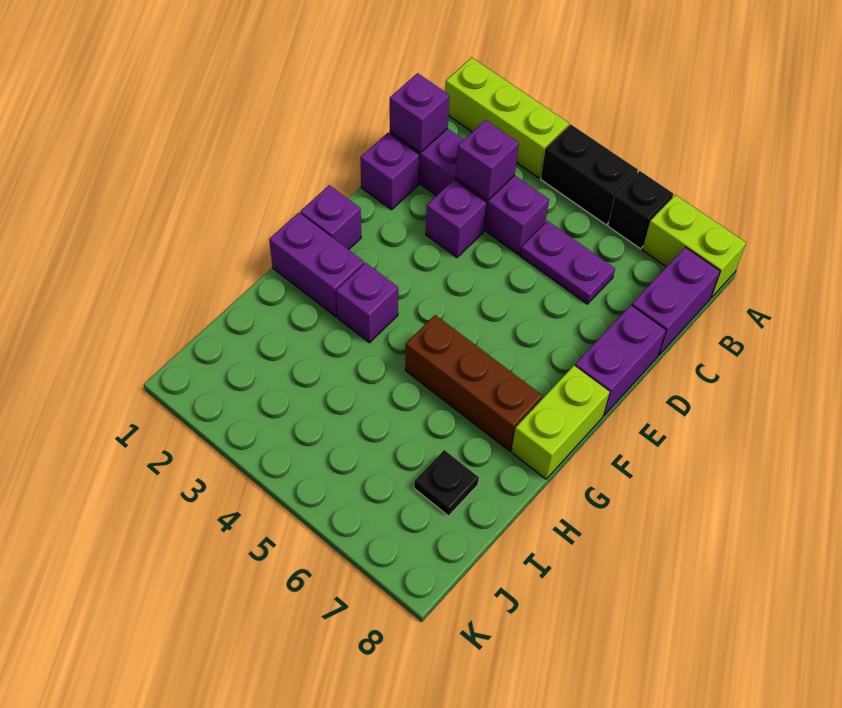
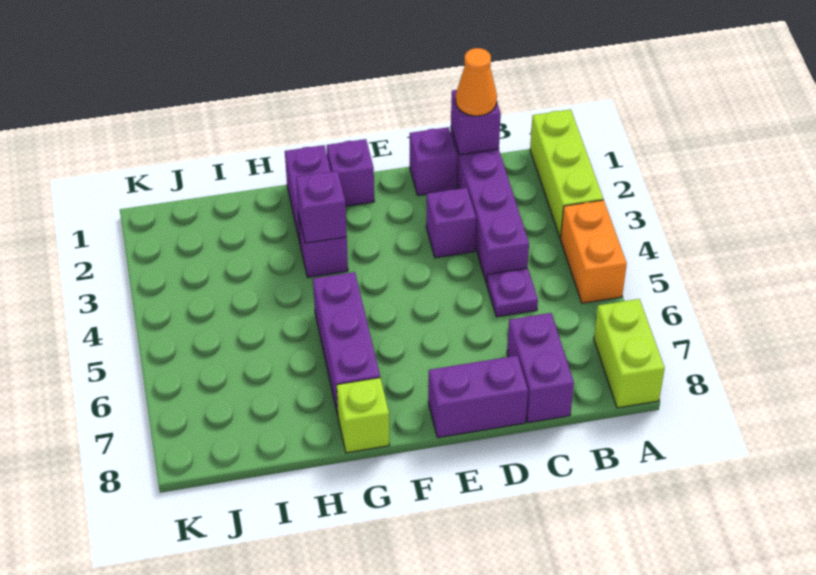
black 1x2 brick [541,124,638,225] -> orange 1x2 brick [561,200,627,303]
black 1x1 brick [608,171,673,249] -> none
purple 1x2 brick [632,247,720,355] -> purple 1x2 brick turned to [507,313,574,423]
none -> orange 1x1 cone [456,48,497,116]
purple 1x1 brick [456,120,519,200] -> purple 1x1 brick moved to [296,171,347,243]
purple 1x2 plate [520,221,615,304] -> purple 1x1 plate [487,268,538,317]
lime 1x2 brick [511,366,610,479] -> lime 1x1 brick [336,378,389,453]
brown 1x3 brick [405,315,542,451] -> purple 1x3 brick [313,272,380,415]
black 1x1 plate [414,450,479,516] -> none

